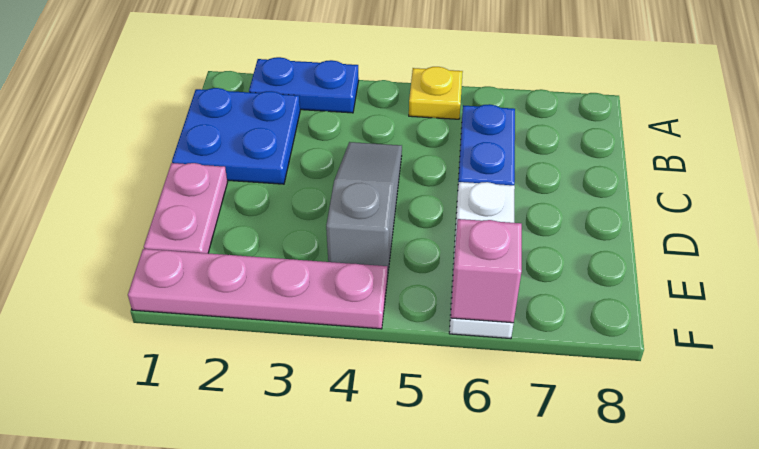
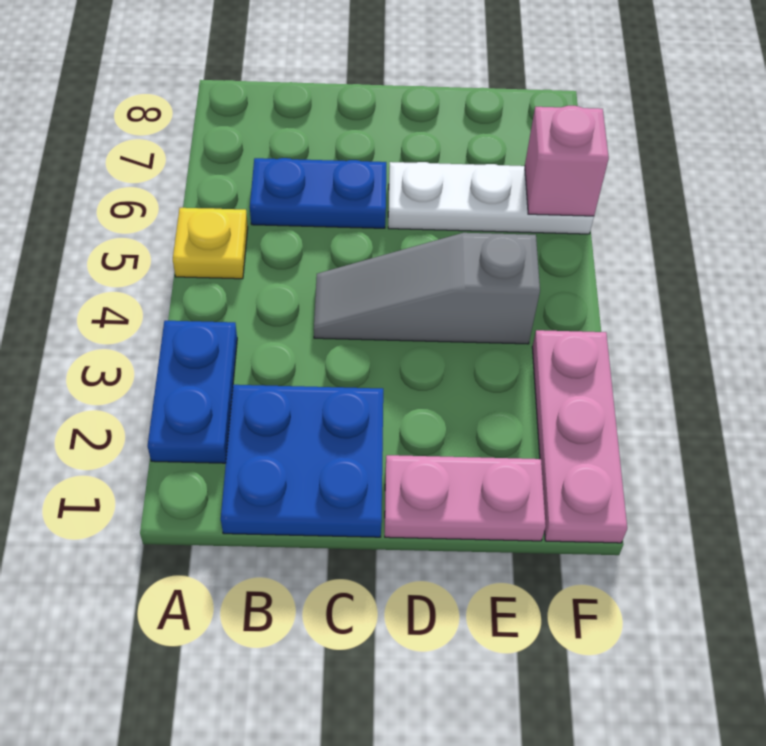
pink 1x4 plate [128,249,387,329] -> pink 1x3 plate [532,330,627,543]

